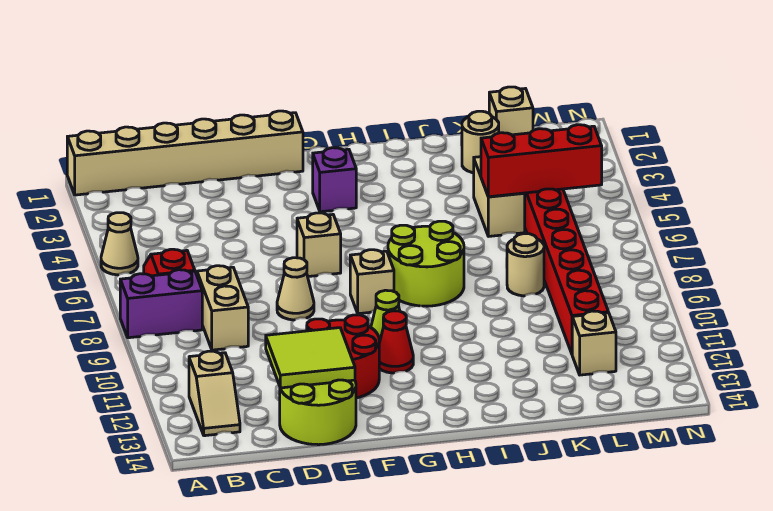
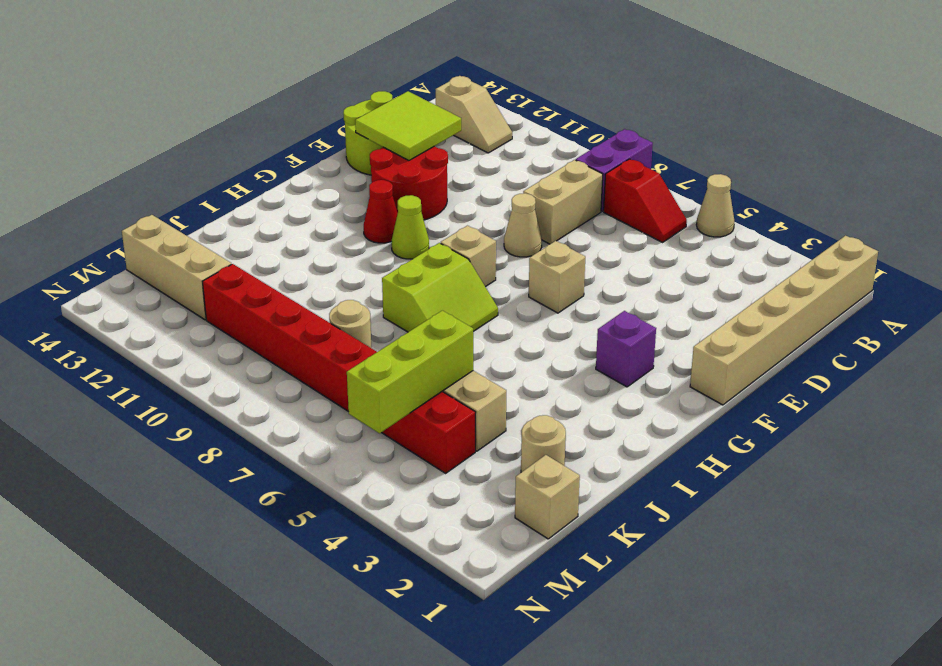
tan 1x2 slope [189,351,240,436] -> tan 1x2 slope turned to [436,76,512,153]
tan 1x2 brick [197,266,248,350] -> tan 1x2 brick turned to [523,160,603,244]
lime 2x2 round brick [388,221,464,306] -> lime 2x2 slope [382,243,498,332]
red 1x3 brick [481,125,602,197] -> lime 1x3 brick [347,310,473,433]
tan 1x1 brick [572,311,616,375] -> tan 1x3 brick [122,215,231,320]

